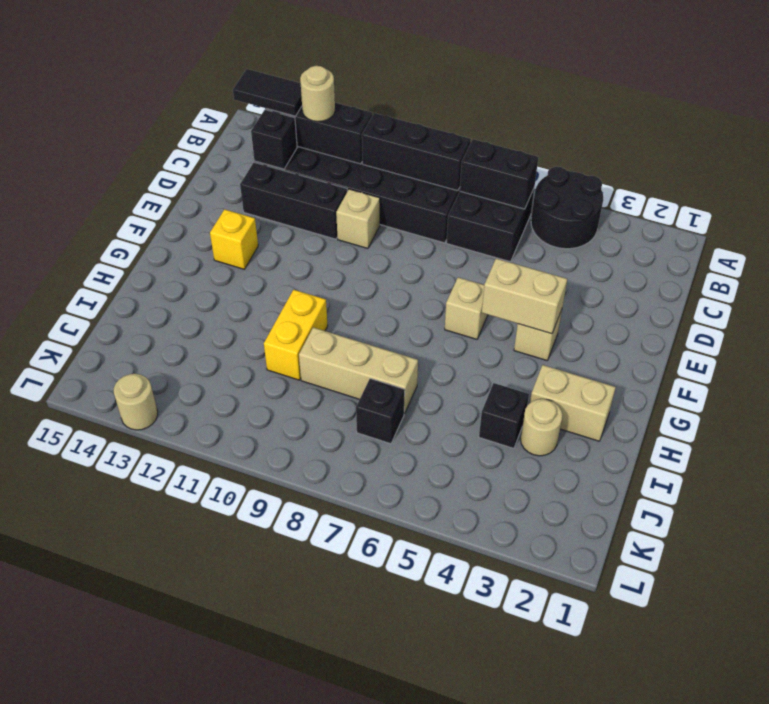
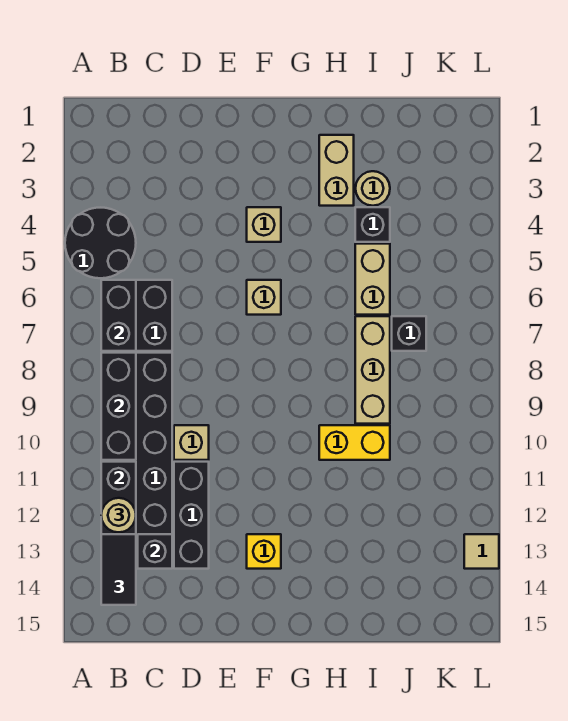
tan 1x2 brick [482,258,567,334] -> tan 1x2 brick moved to [355,244,390,315]
tan 1x1 round brick [114,374,158,430] -> tan 1x1 tile [464,534,499,569]

